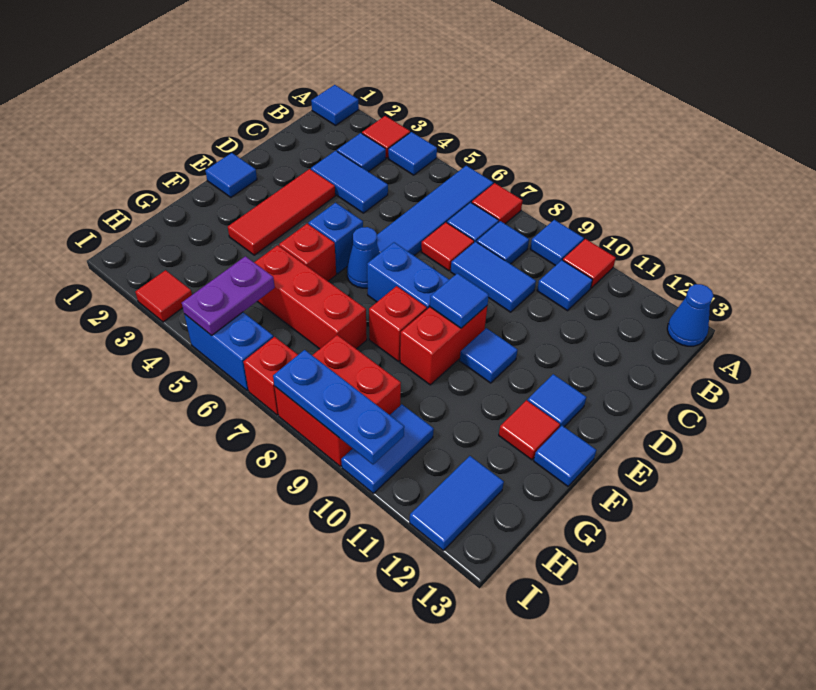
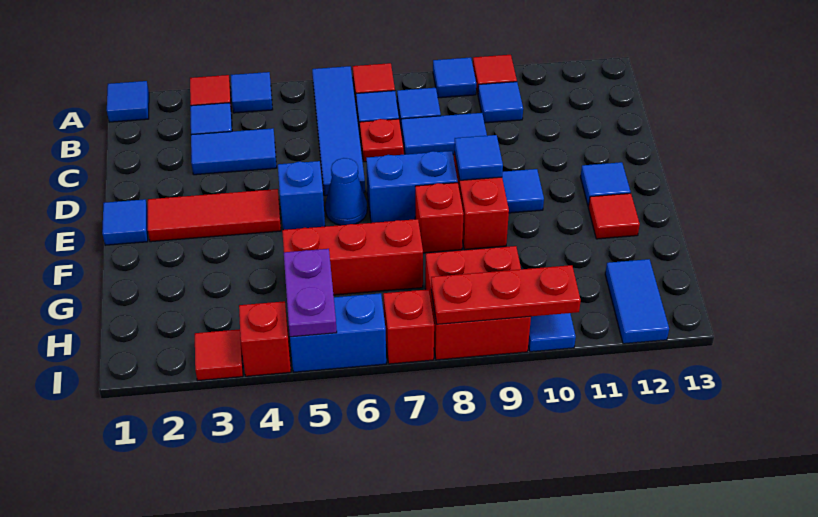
blue 1x1 cone [667,284,713,346] -> none
red 1x1 tile [421,223,474,271] -> red 1x1 plate [360,119,404,162]
red 1x3 tile [228,169,335,255] -> red 1x3 tile turned to [148,189,281,242]
red 1x1 brick [279,224,336,281] -> red 1x1 brick moved to [239,301,291,376]
blue 1x1 tile [534,426,596,486] -> none
blue 1x3 plate [273,350,404,464] -> red 1x3 plate [431,265,581,324]

